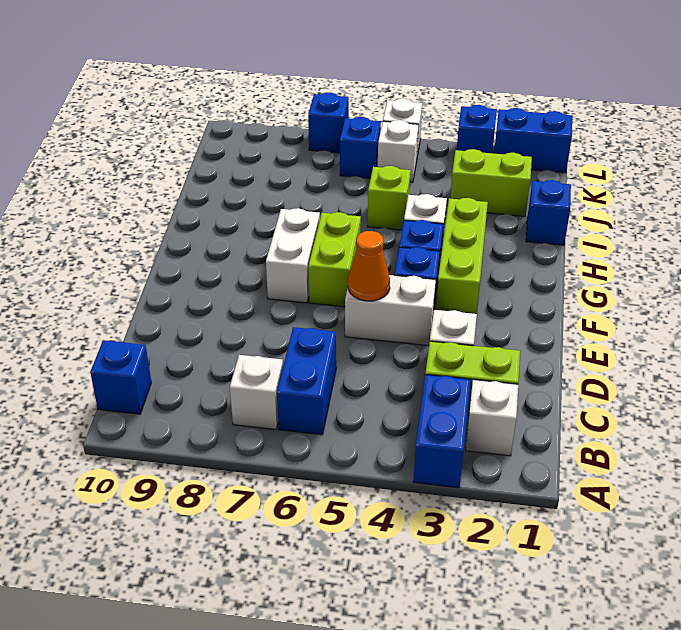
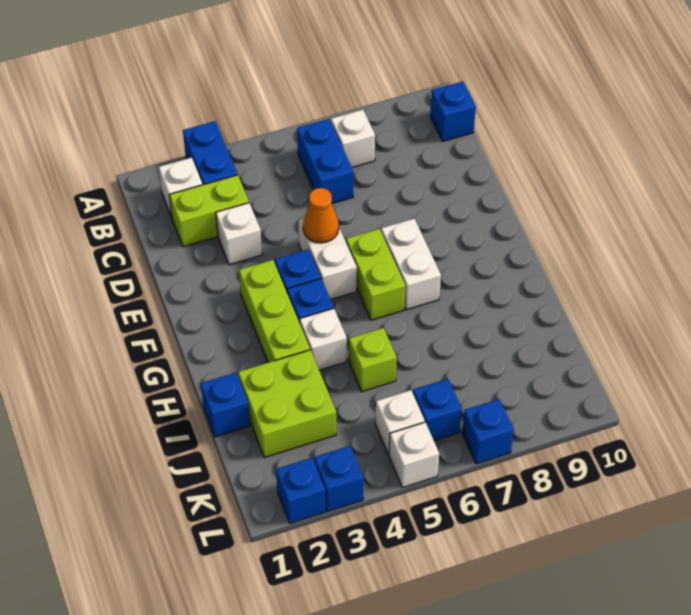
white 1x2 brick [345,275,436,346] -> white 1x2 brick turned to [298,219,357,299]
lime 1x2 brick [450,149,532,216] -> lime 2x2 brick [238,350,336,458]
blue 1x2 brick [494,108,572,173] -> blue 1x1 brick [276,458,326,523]

